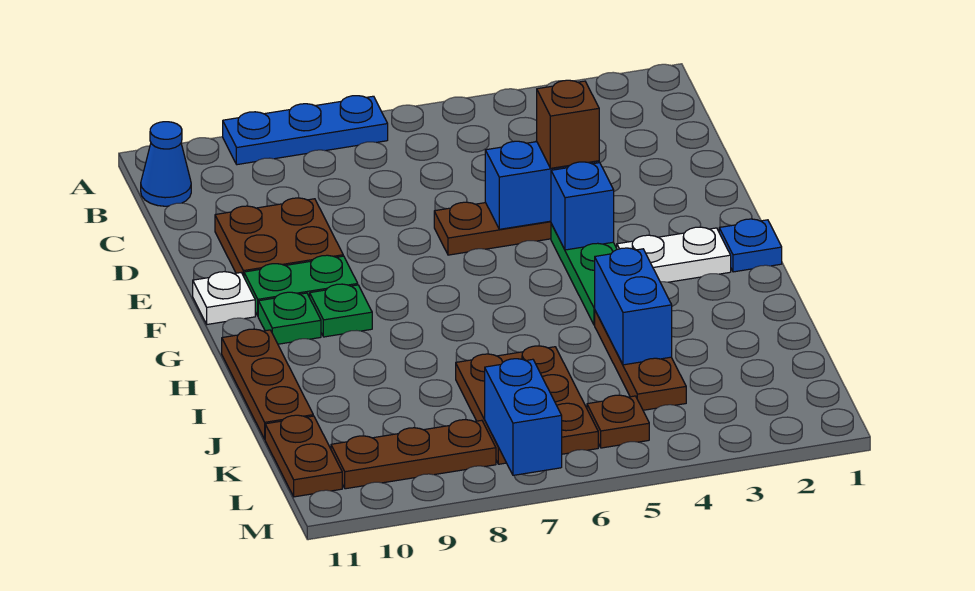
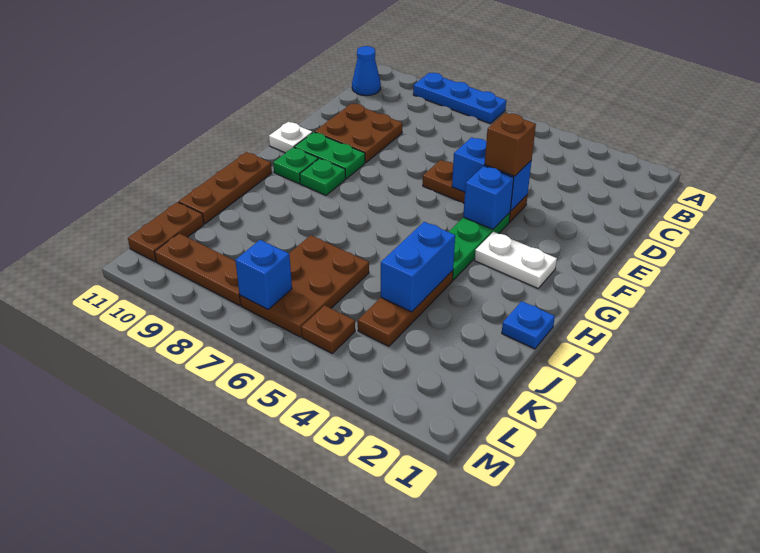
blue 1x1 plate [719,219,782,272] -> blue 1x1 plate moved to [502,301,555,349]
blue 1x2 brick [485,359,562,475] -> blue 1x1 brick [235,240,292,309]

